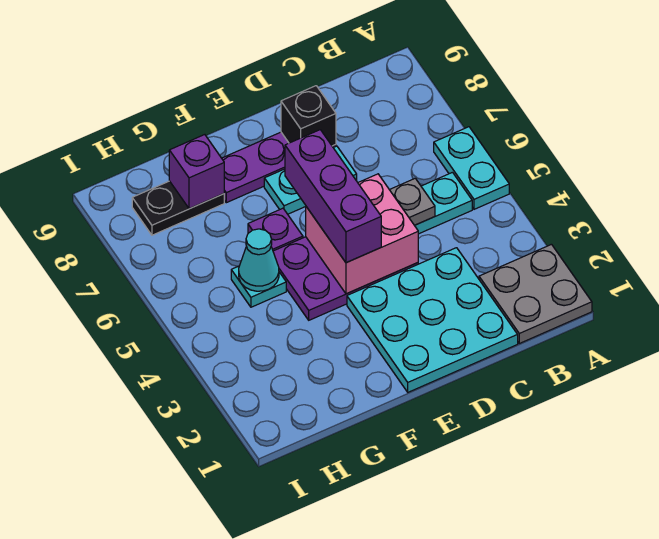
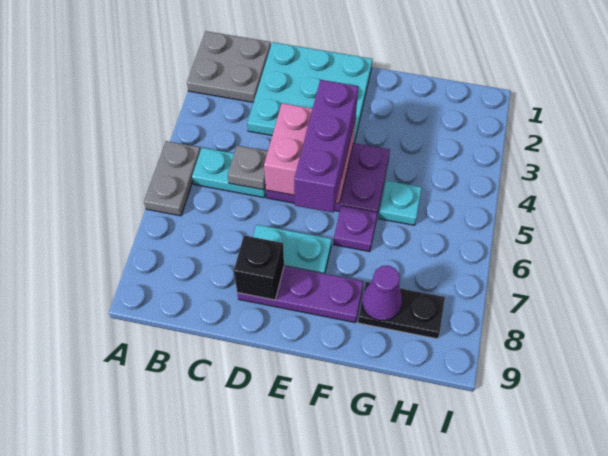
cyan 1x2 plate [434,127,509,209] -> grey 1x2 plate [144,141,200,216]
cyan 1x1 cone [239,229,279,291] -> none
purple 1x1 brick [169,135,224,209] -> purple 1x1 cone [362,266,402,321]

